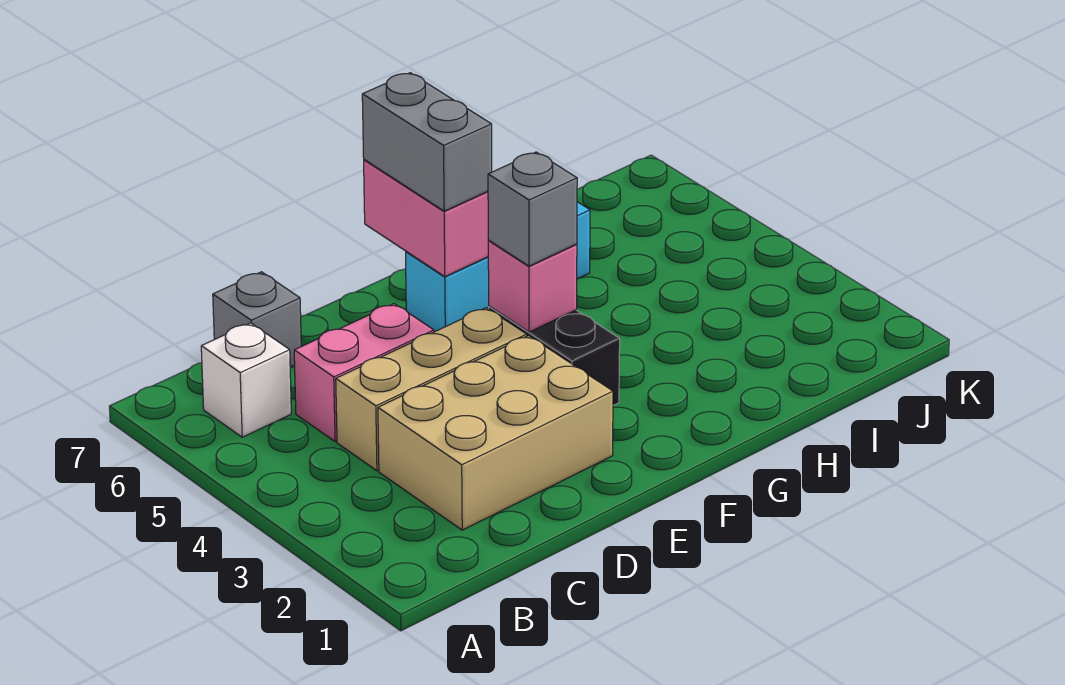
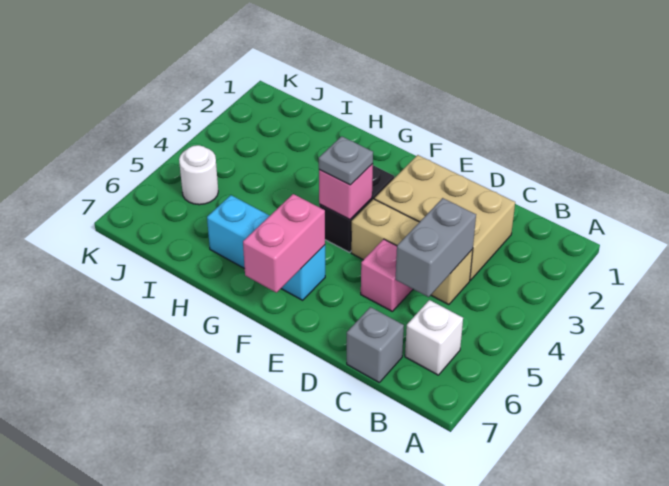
pink 1x2 brick [294,304,434,442] -> pink 1x1 brick [361,239,413,311]
grey 1x1 brick [488,152,577,266] -> grey 1x1 plate [319,136,373,185]
grey 1x2 brick [362,73,492,211] -> grey 1x2 brick moved to [396,198,476,297]
none -> white 1x1 round brick [179,145,218,205]

